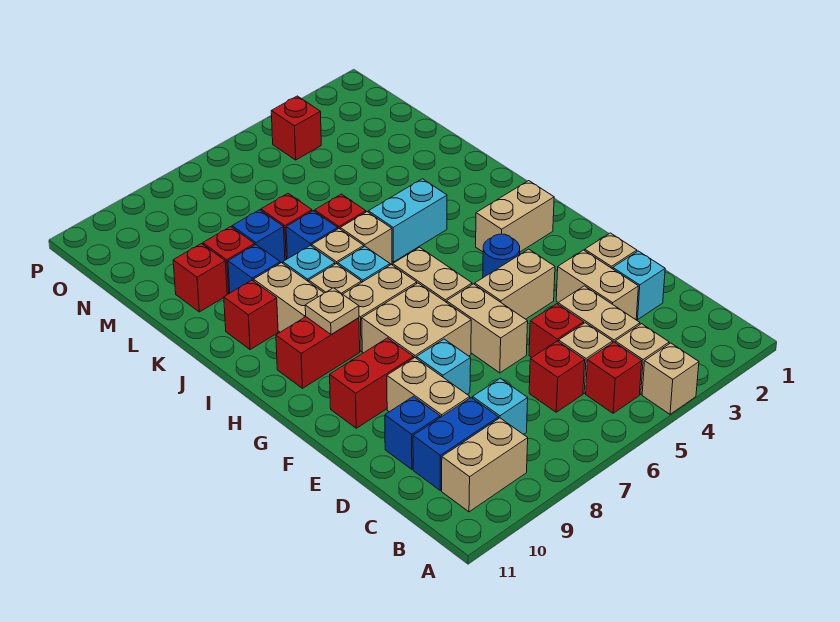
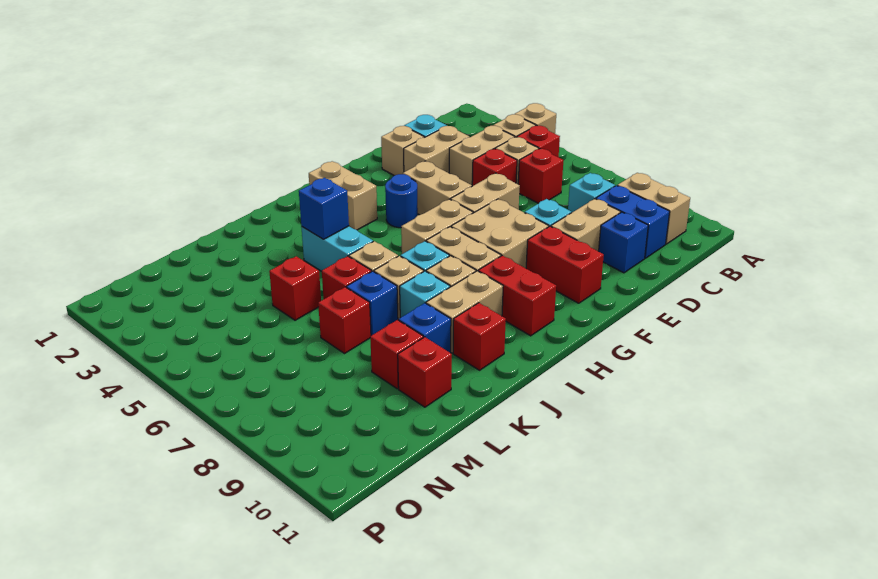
tan 1x1 plate [305,288,359,335] -> none
blue 1x1 brick [232,210,285,263] -> blue 1x1 brick moved to [299,178,349,239]
red 1x1 brick [271,96,321,160] -> red 1x1 brick moved to [269,256,321,320]

